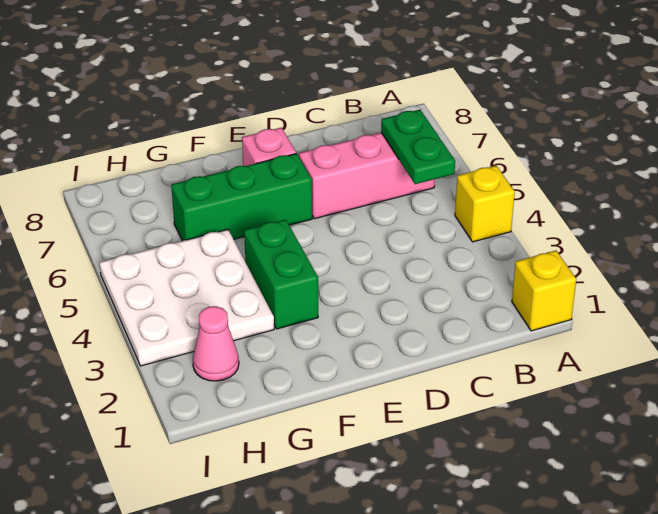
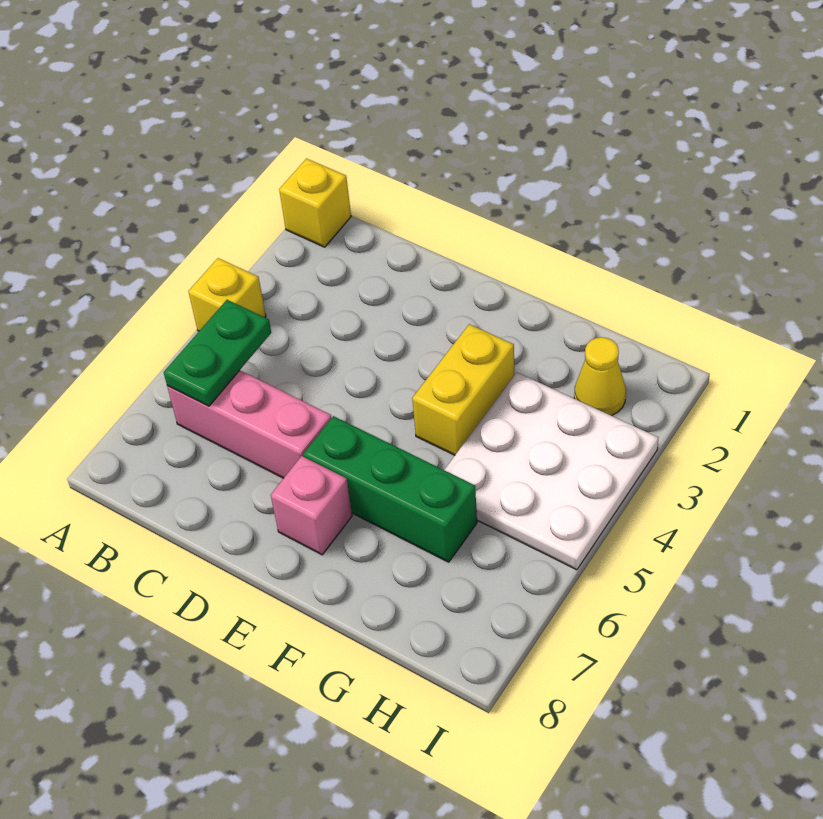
green 1x2 brick [244,219,318,329] -> yellow 1x2 brick [412,324,514,455]
pink 1x1 cone [193,306,239,381] -> yellow 1x1 cone [574,337,626,416]

